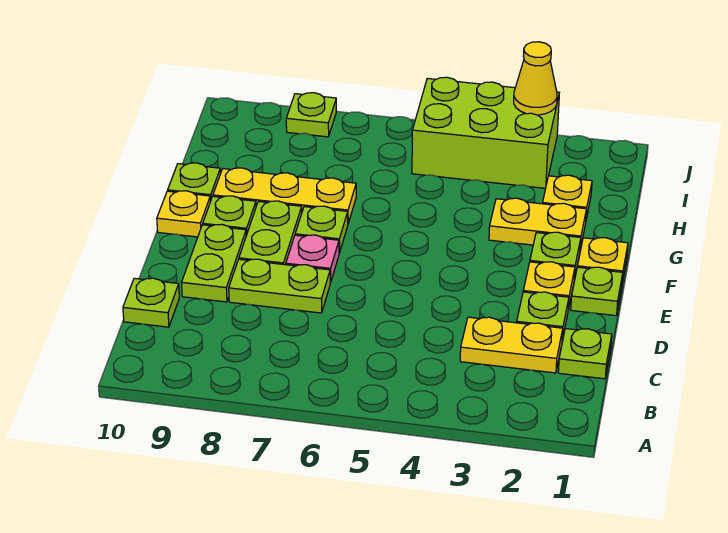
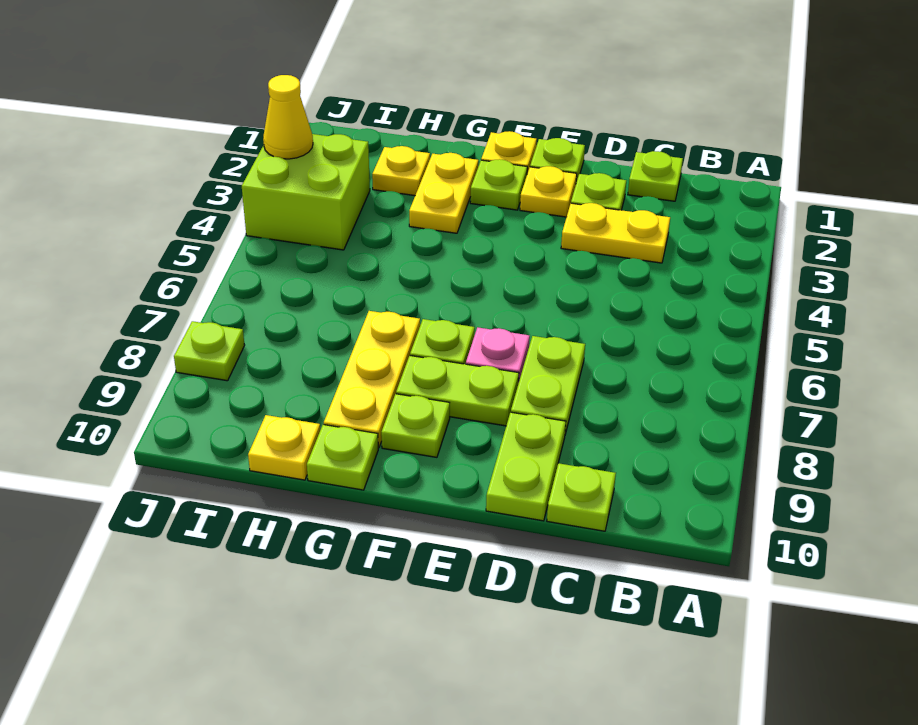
yellow 1x2 plate [460,317,563,373] -> yellow 1x2 plate turned to [561,203,670,263]
lime 1x2 plate [182,224,246,302] -> lime 1x2 plate turned to [486,412,566,521]
yellow 1x1 plate [157,191,211,237] -> yellow 1x1 plate moved to [248,415,320,480]
lime 2x3 brick [412,77,559,188] -> lime 2x2 brick [242,134,370,250]

